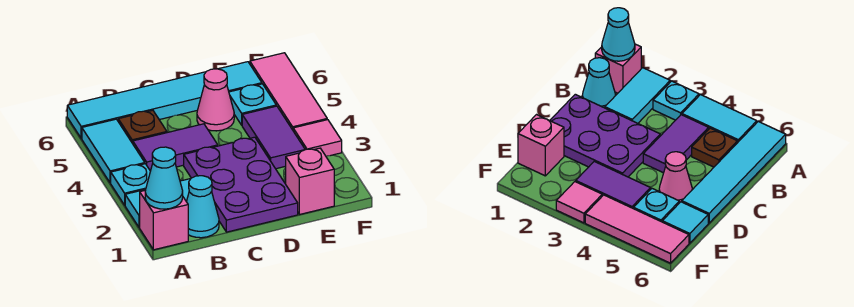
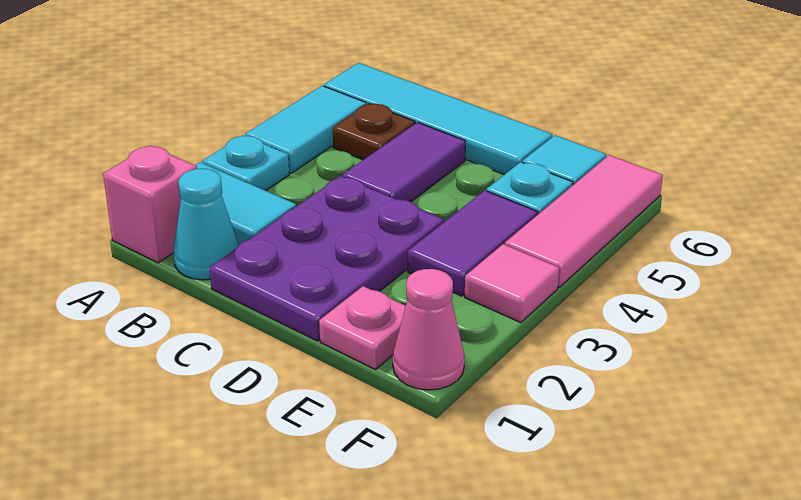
cyan 1x1 cone [145,147,183,209] -> none
purple 1x2 tile [133,124,218,171] -> purple 1x2 tile turned to [342,122,466,202]
pink 1x1 cone [197,69,234,131] -> pink 1x1 cone moved to [393,269,465,390]
pink 1x1 brick [286,148,334,214] -> pink 1x1 plate [319,286,406,369]

